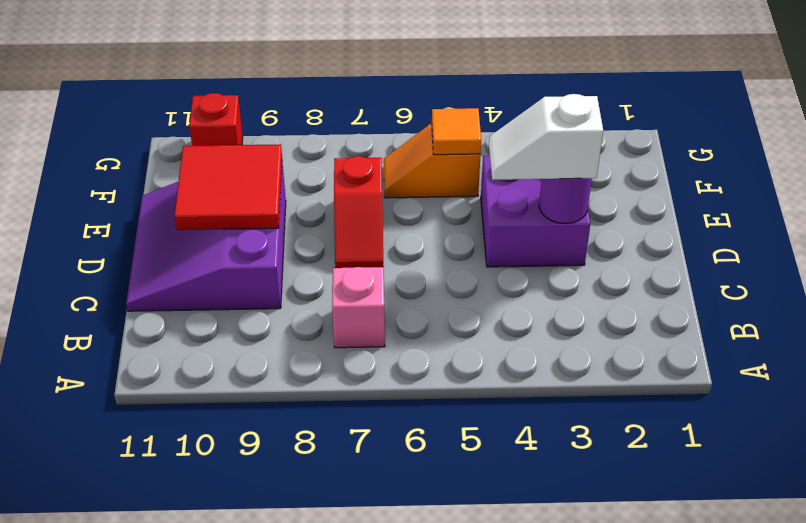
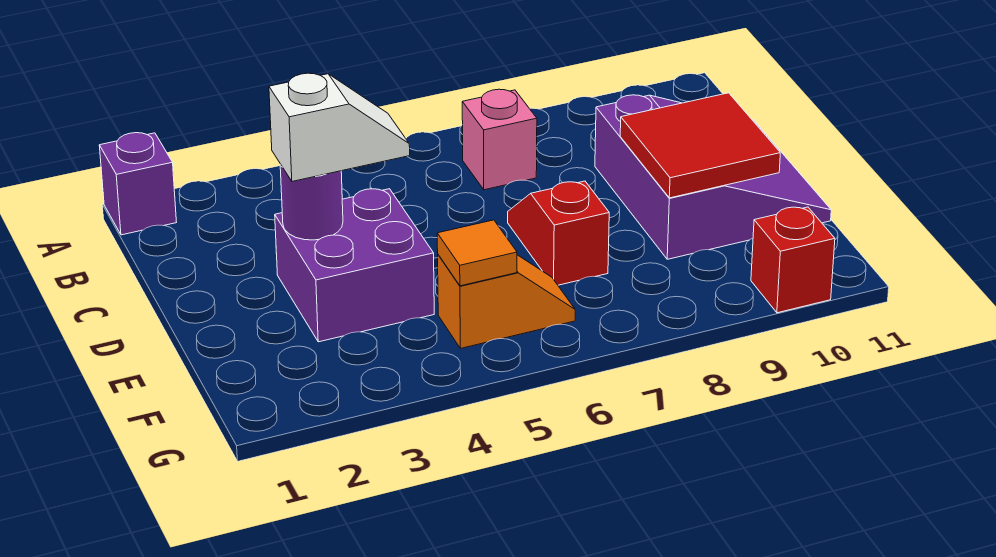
none -> purple 1x1 brick [99,133,176,235]

